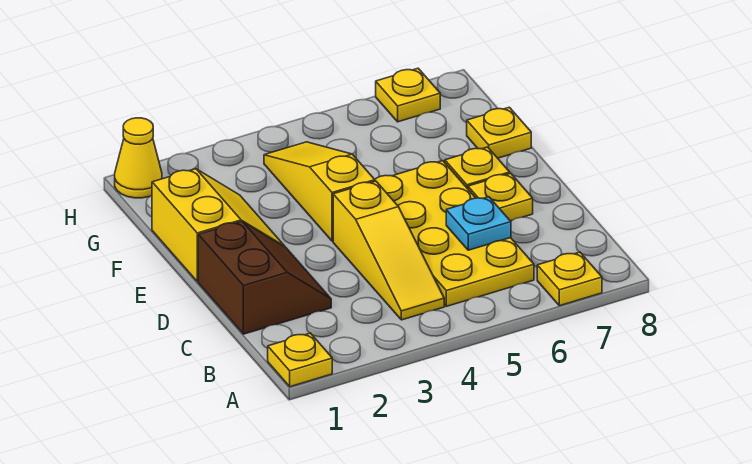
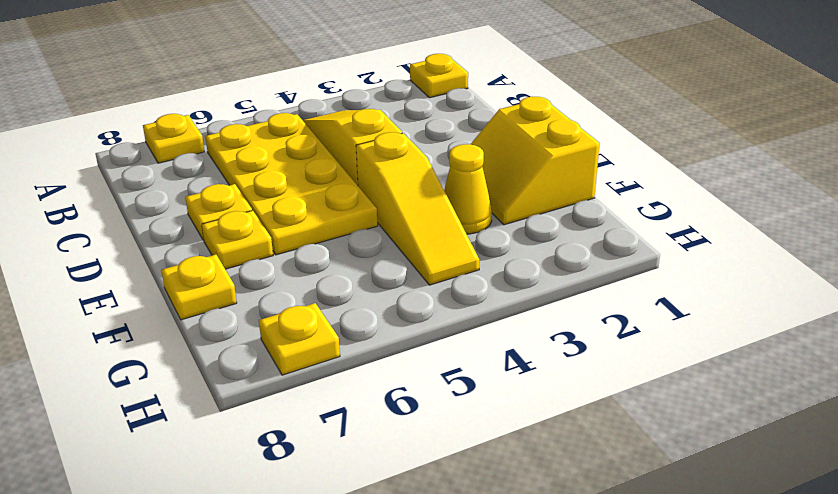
brown 2x2 slope [198,221,331,334] -> none
cyan 1x1 plate [446,197,511,250] -> none
yellow 1x1 cone [115,118,162,198] -> yellow 1x1 cone moved to [444,144,492,234]

